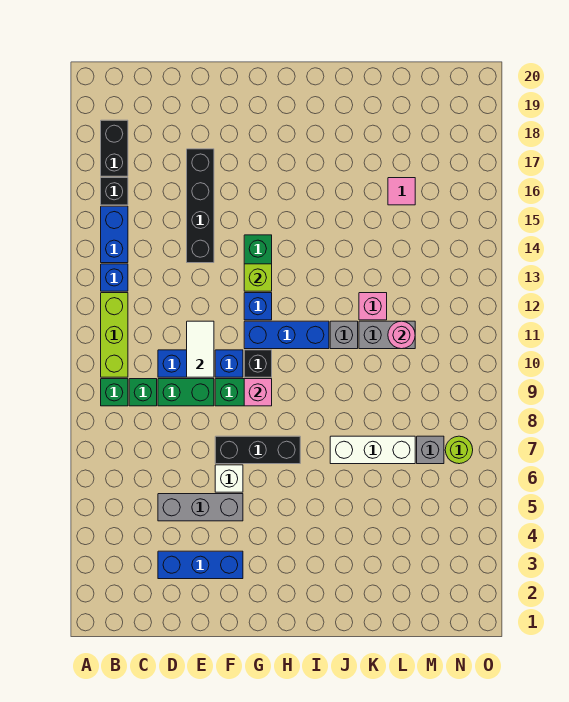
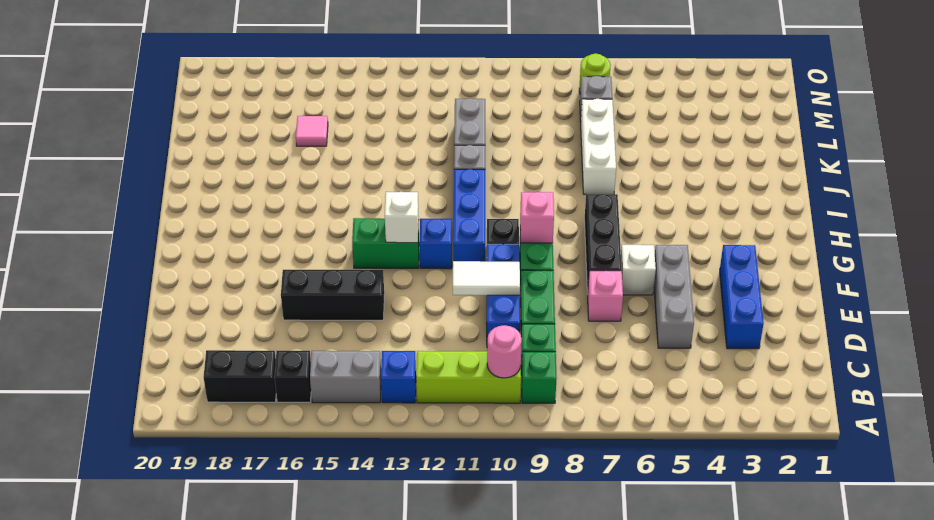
blue 1x2 brick [101,206,128,263] -> grey 1x2 brick [310,351,381,403]
black 1x4 brick [187,149,214,263] -> black 1x3 brick [281,270,384,320]
lime 1x1 brick [244,264,272,291] -> white 1x1 brick [385,192,419,243]
pink 1x1 brick [359,293,387,320] -> pink 1x1 brick moved to [588,271,623,321]
pink 1x1 round brick [388,321,415,349] -> pink 1x1 round brick moved to [487,325,522,378]

